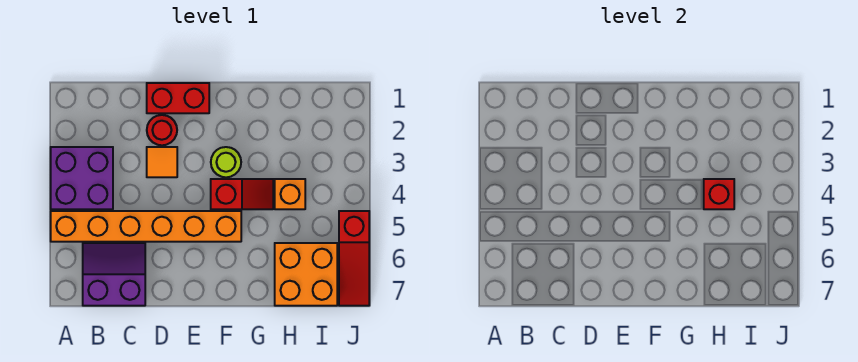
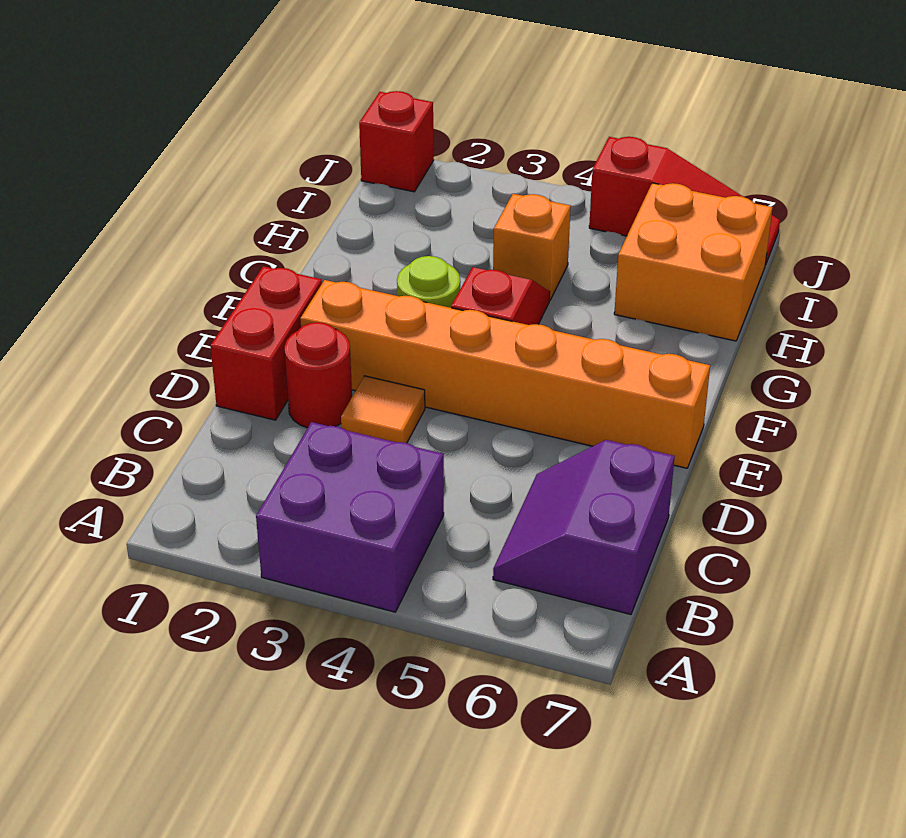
orange 1x6 brick [51,211,241,242] -> orange 1x6 brick turned to [300,280,710,468]
red 1x1 brick [704,179,734,209] -> red 1x1 brick moved to [359,91,434,192]

